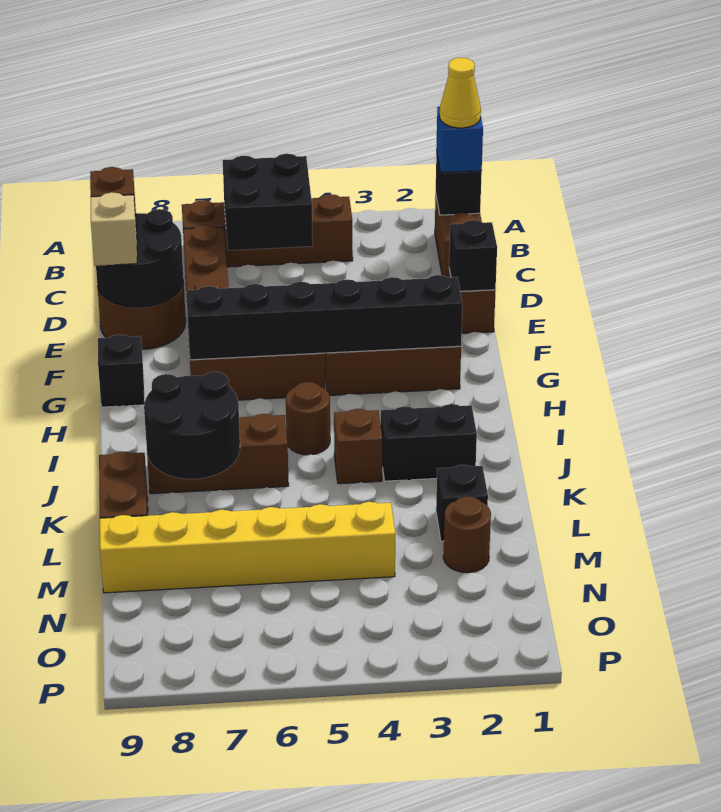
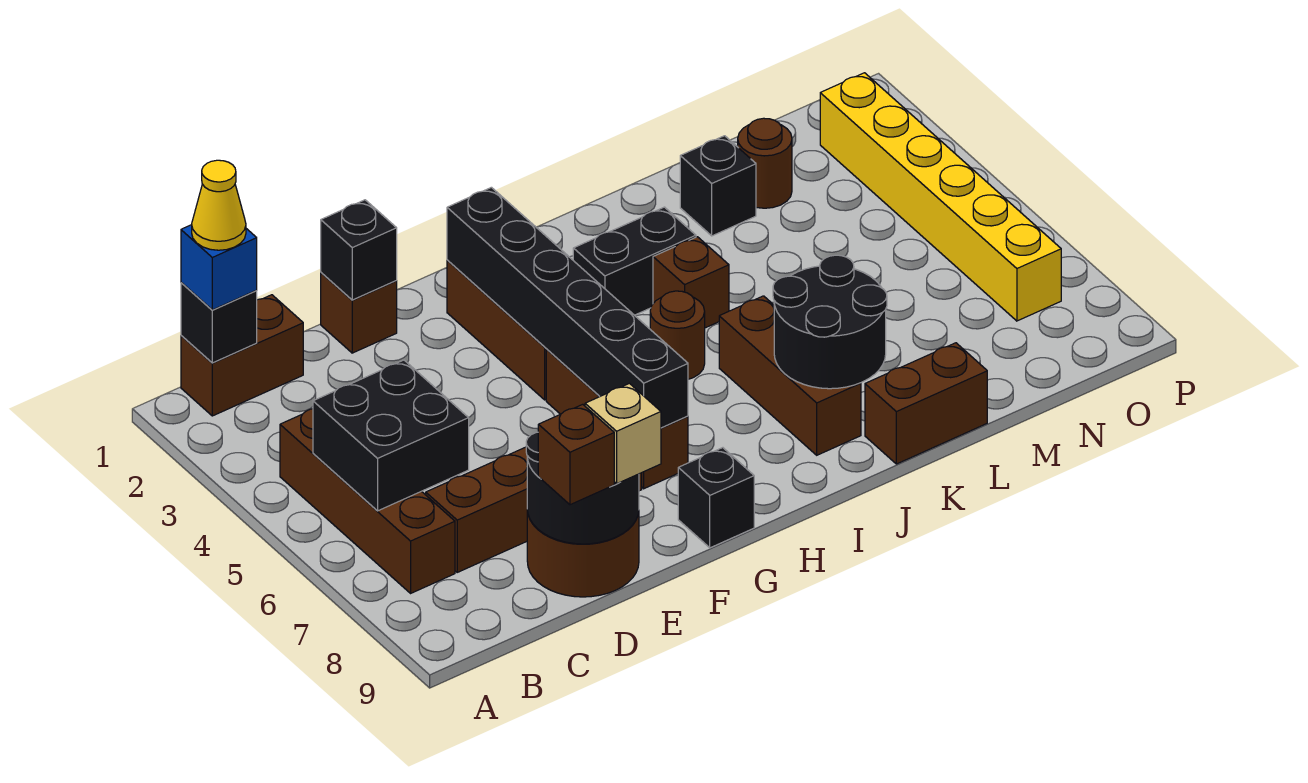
black 1x2 brick [381,404,477,481] -> black 1x2 brick turned to [573,207,696,315]
yellow 1x6 brick [100,502,395,593] -> yellow 1x6 brick moved to [820,73,1061,321]

